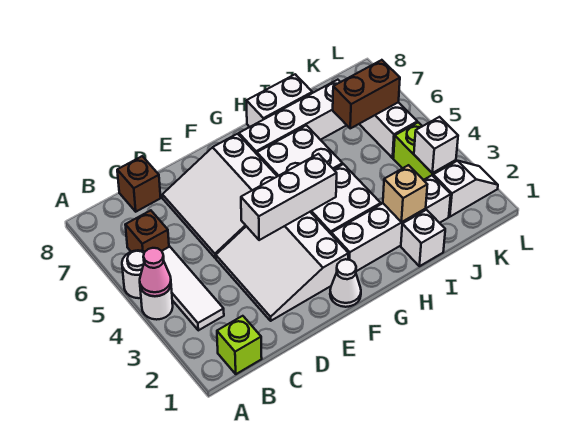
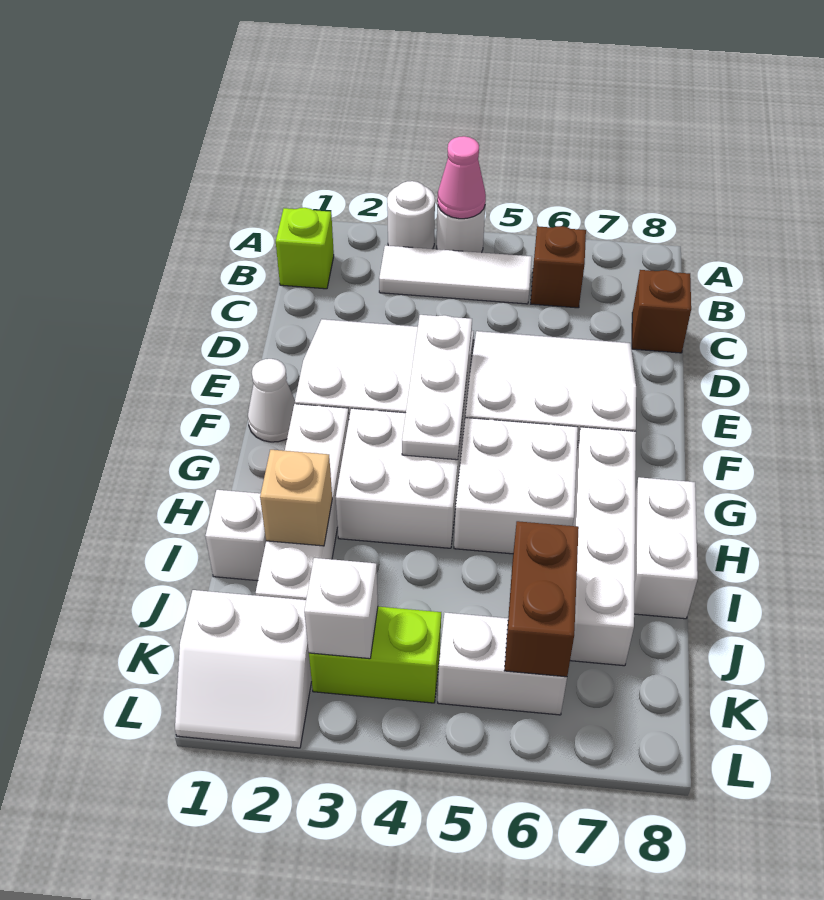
white 1x1 round brick [122,250,144,298] -> white 1x1 round brick moved to [387,181,435,249]
white 1x3 brick [241,154,337,240] -> white 1x3 plate [402,315,472,460]
white 1x2 slope [433,161,498,217] -> white 2x2 slope [175,590,312,748]

